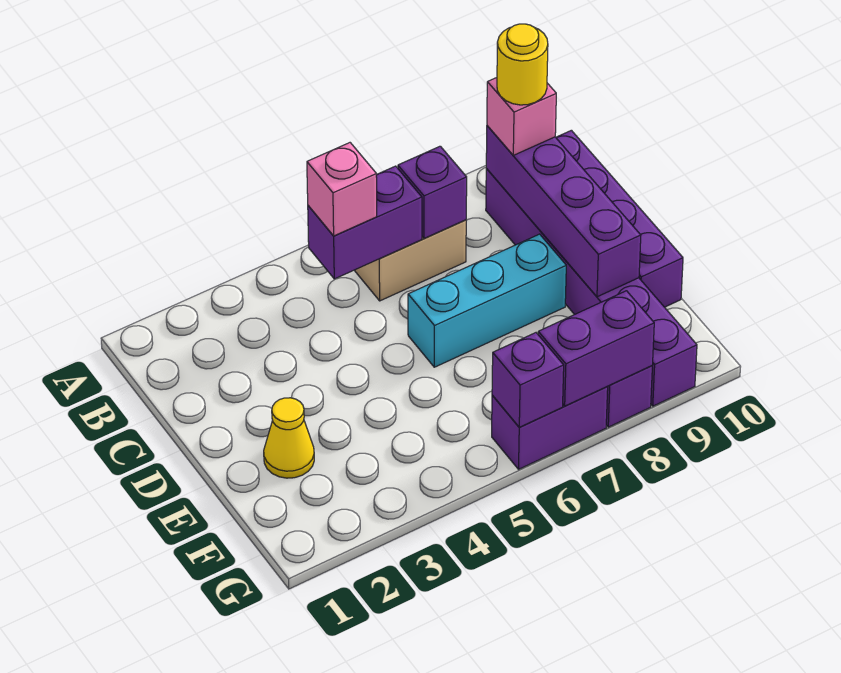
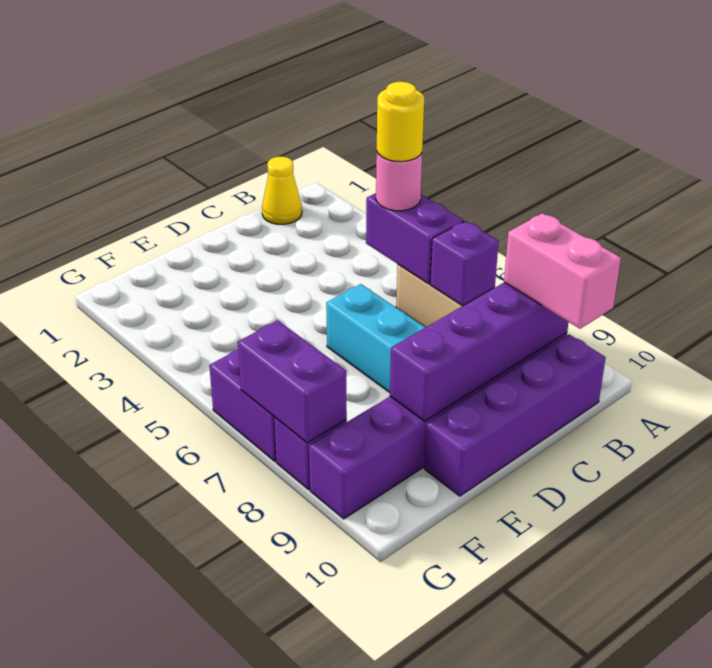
pink 1x1 brick [307,143,377,236] -> pink 1x1 round brick [376,153,422,211]
pink 1x1 brick [487,78,556,155] -> pink 1x2 brick [504,213,621,329]
yellow 1x1 round brick [497,24,548,105] -> yellow 1x1 round brick moved to [377,82,424,162]
yellow 1x1 cone [264,398,314,478] -> yellow 1x1 cone moved to [262,157,302,224]
purple 1x1 brick [492,333,564,427] -> none

